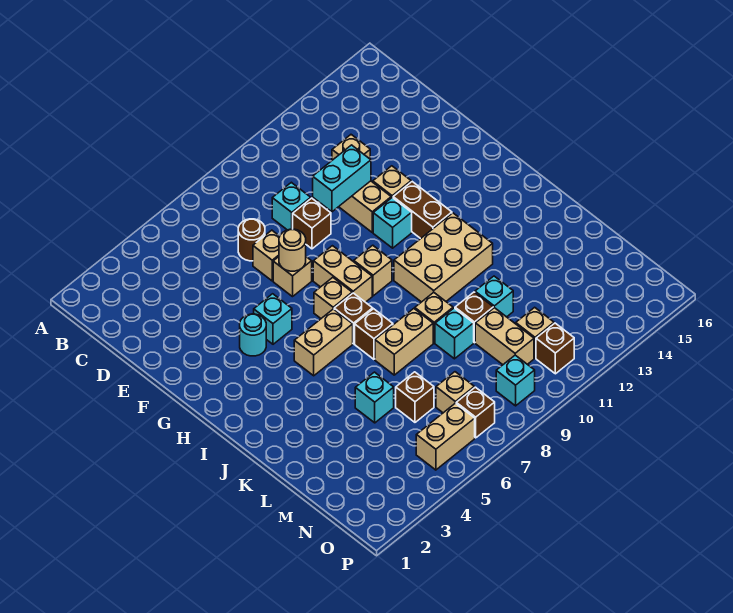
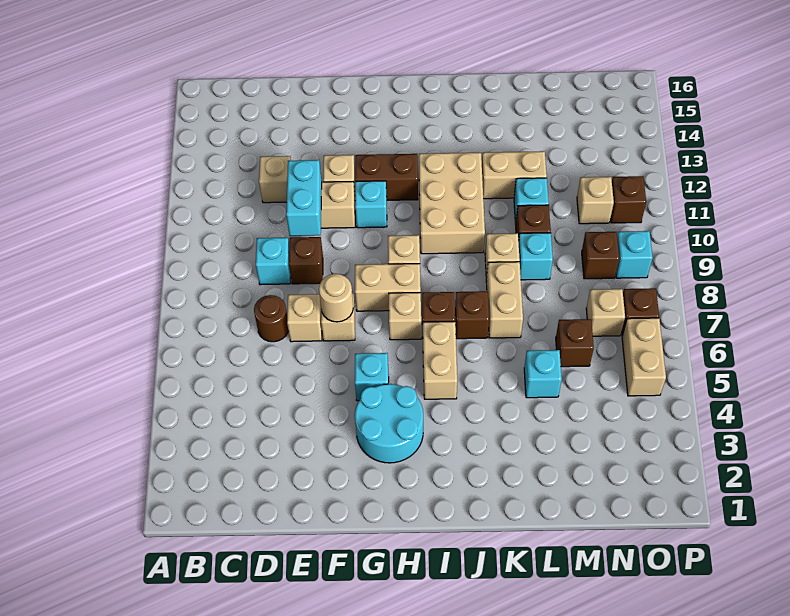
cyan 1x1 round brick [240,314,266,356] -> cyan 2x2 round brick [355,384,423,463]
tan 1x2 brick [475,308,534,365] -> tan 1x2 brick moved to [482,151,547,199]
none -> brown 1x1 brick [582,232,619,279]

